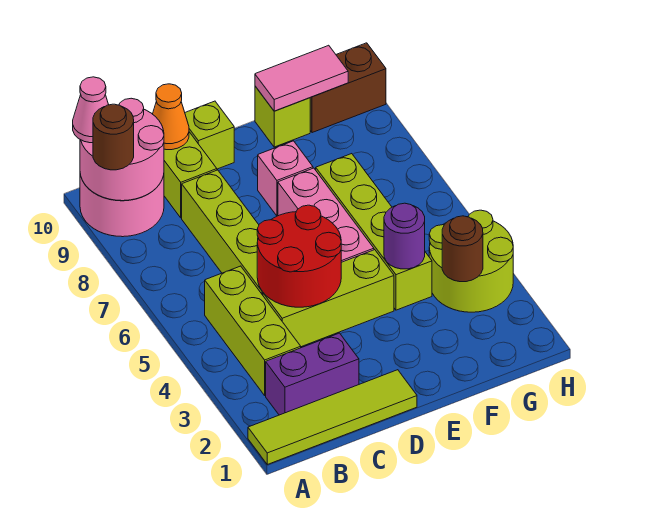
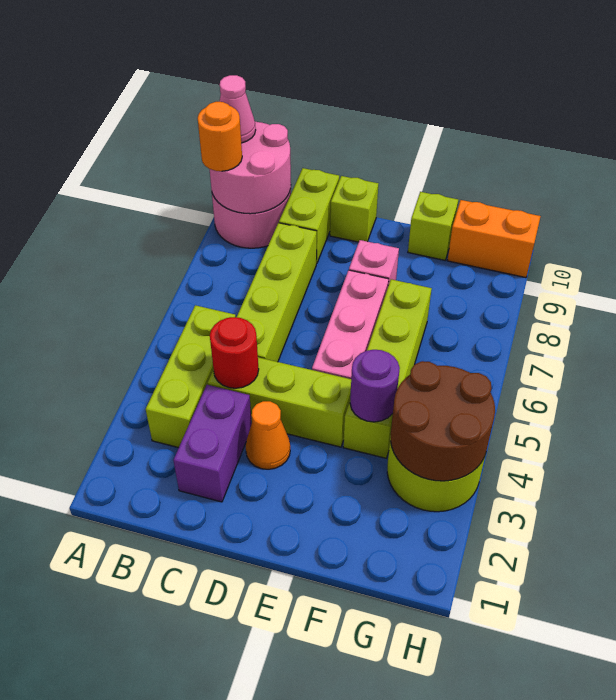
lime 1x4 tile [248,370,417,464] -> none
brown 1x1 round brick [93,104,134,170] -> orange 1x1 round brick [198,102,242,171]
purple 1x2 brick [266,333,359,415] -> purple 1x2 brick turned to [173,385,252,502]
red 2x2 round brick [257,205,341,307] -> red 1x1 round brick [210,317,259,388]
orange 1x1 cone [153,84,189,150] -> orange 1x1 cone moved to [246,401,290,469]
pink 1x2 tile [255,45,348,111] -> none
brown 1x1 round brick [442,216,483,282] -> brown 2x2 round brick [391,361,495,481]
brown 1x2 brick [310,43,386,133] -> orange 1x2 brick [447,200,541,278]

